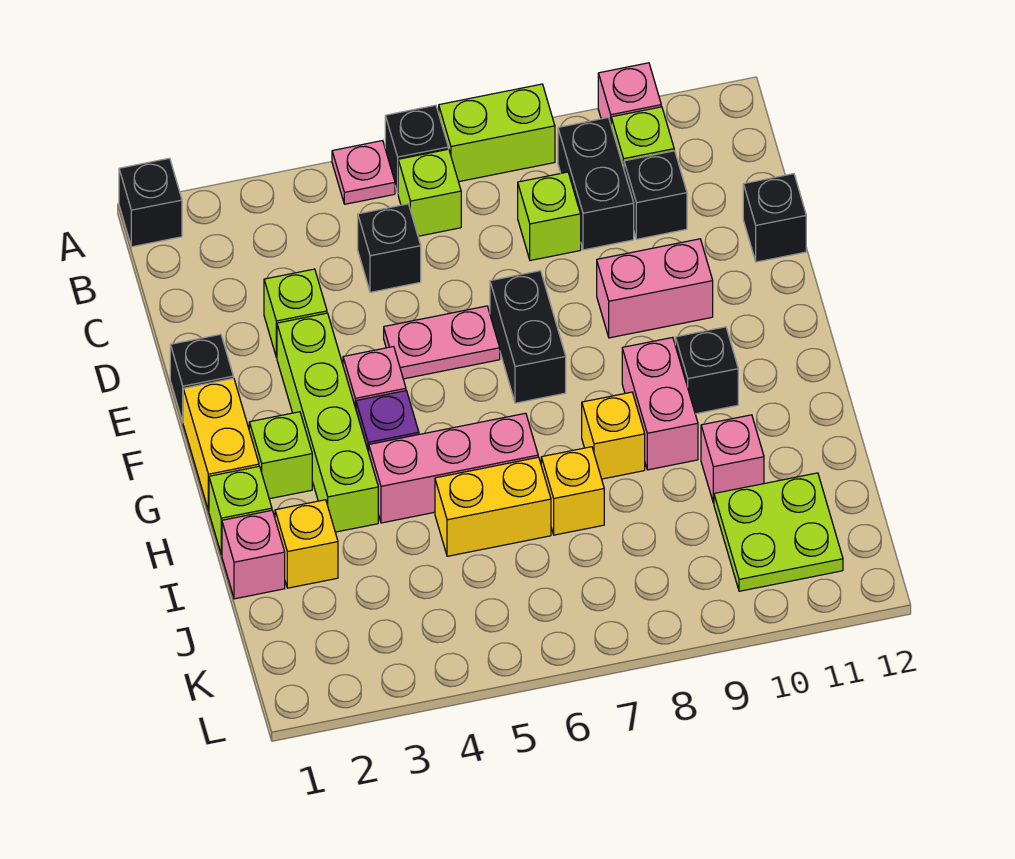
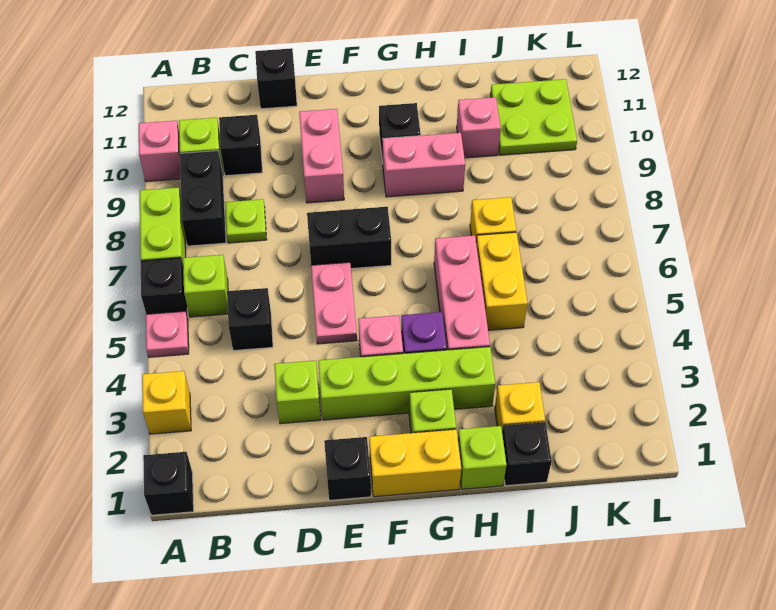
black 1x2 brick [558,117,634,250] -> black 1x2 brick turned to [180,151,226,246]
lime 1x1 brick [518,172,581,260] -> lime 1x1 plate [225,199,267,243]
yellow 1x1 brick [582,392,645,479] -> yellow 1x1 brick moved to [142,371,191,434]
pink 1x1 brick [222,510,285,599] -> black 1x1 brick [502,422,552,486]

